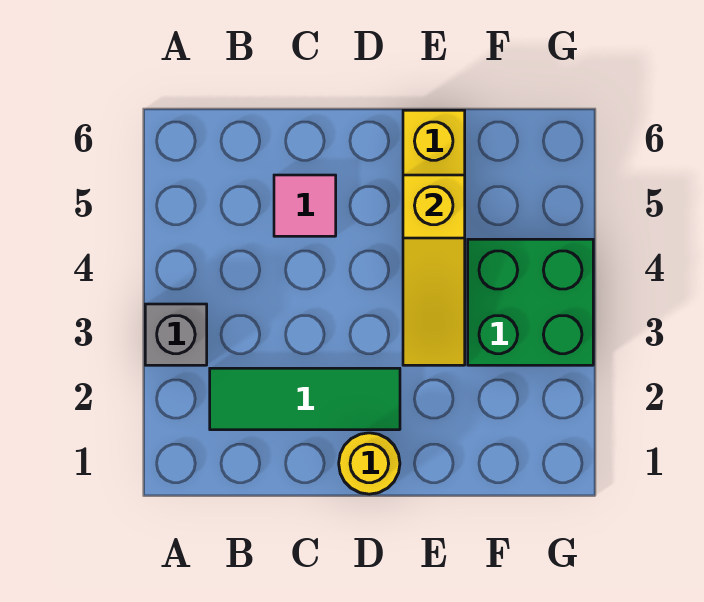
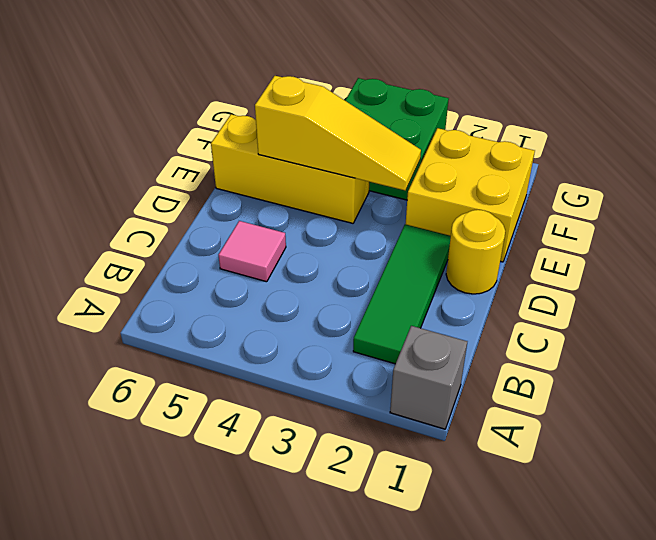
grey 1x1 brick [145,304,207,365] -> grey 1x1 brick moved to [390,326,467,429]
none -> yellow 2x2 brick [406,128,535,262]

